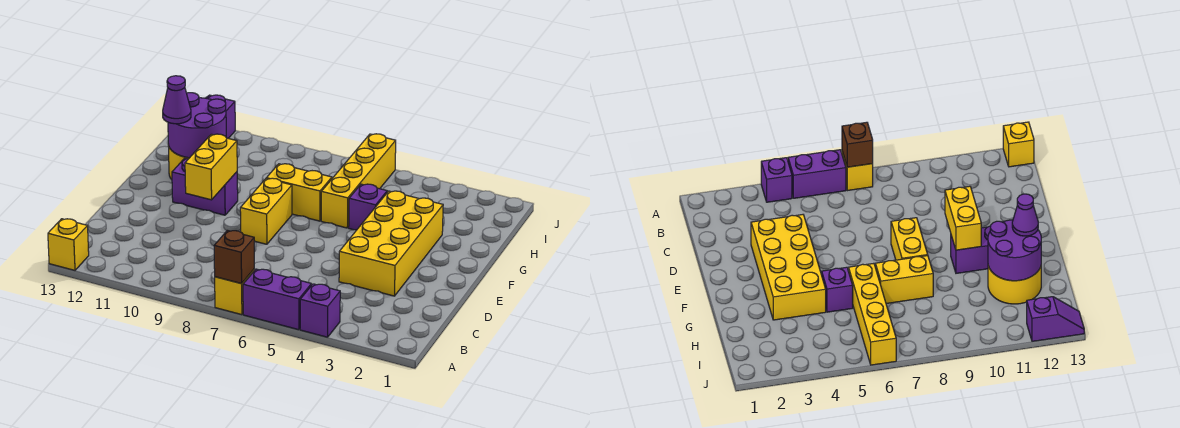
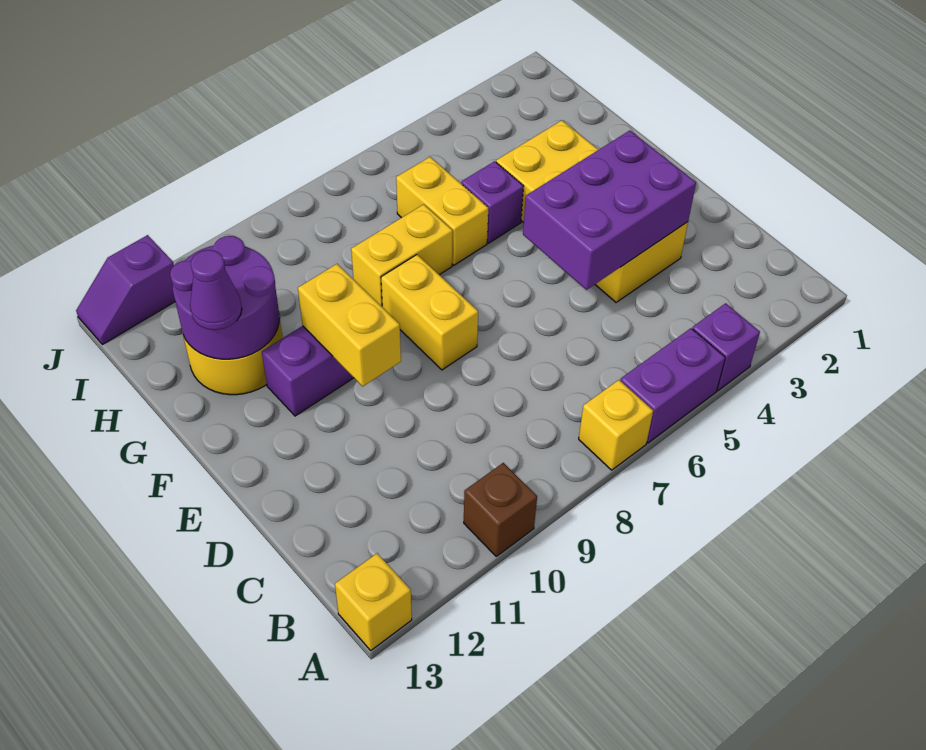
brown 1x1 brick [214,230,254,284] -> brown 1x1 brick moved to [464,463,537,556]
none -> purple 2x3 brick [523,131,696,290]
yellow 1x4 brick [321,134,396,228] -> yellow 1x2 brick [396,157,488,265]

